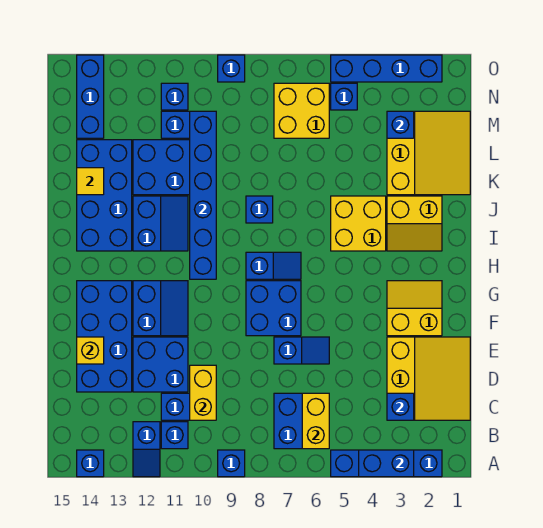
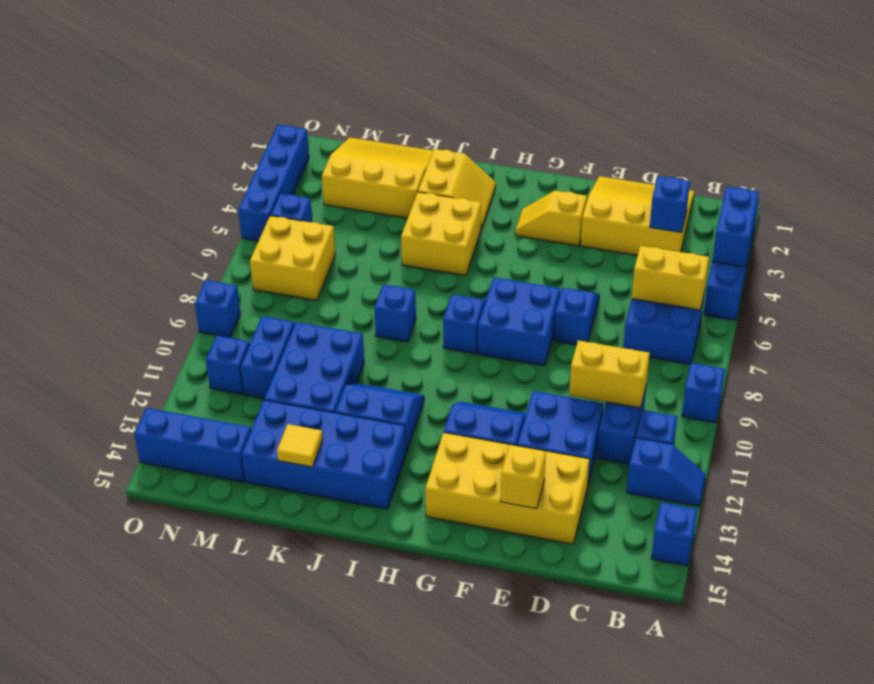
blue 2x4 brick [77,281,132,392] -> yellow 2x4 brick [425,433,590,544]
yellow 2x2 slope [387,281,442,336] -> yellow 1x2 slope [515,191,587,246]
blue 1x6 brick [190,111,216,279] -> none
blue 1x1 brick [387,111,414,138] -> none

